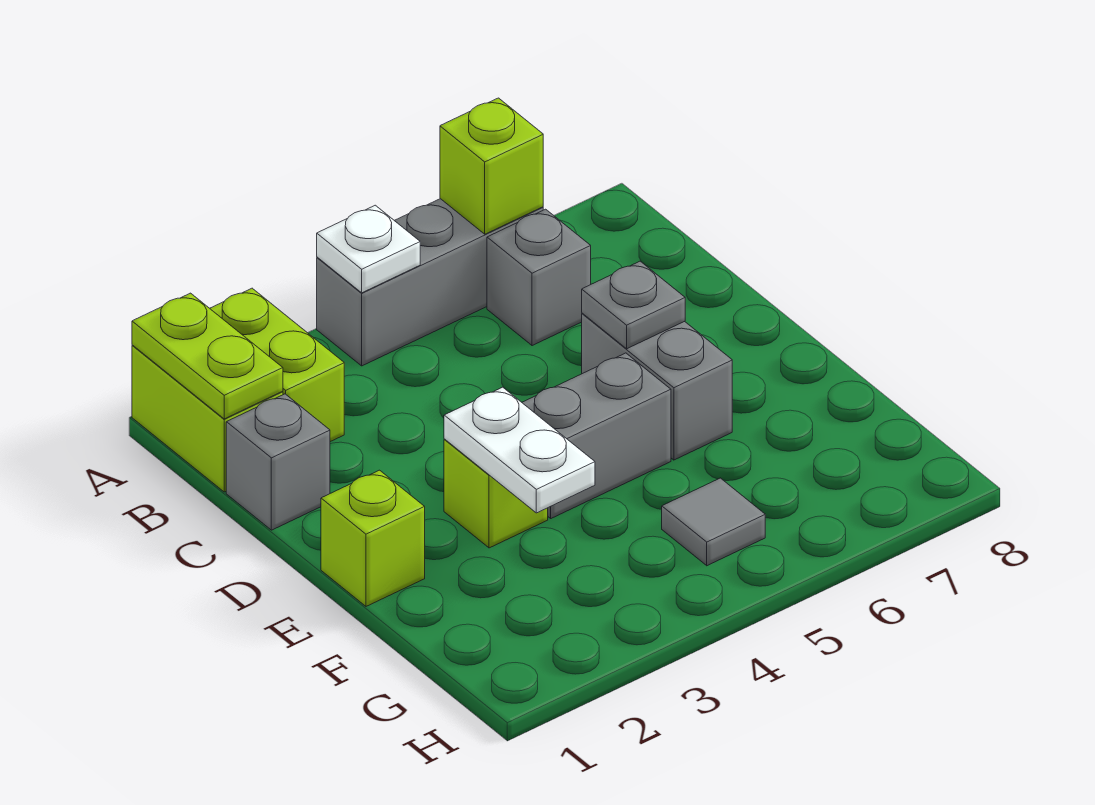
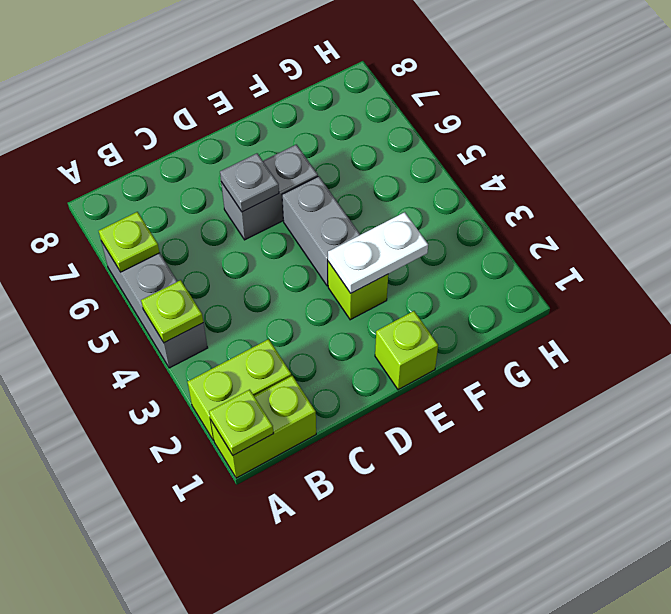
lime 1x2 plate [132,293,283,419] -> lime 1x1 plate [209,390,274,455]
white 1x1 plate [317,205,420,293] -> lime 1x1 plate [141,280,203,343]
lime 1x1 brick [440,98,543,234] -> lime 1x1 plate [99,212,160,272]
grey 1x1 brick [487,209,591,346] -> none
grey 1x1 brick [226,394,330,530] -> none
grey 1x1 tile [662,478,765,566] -> none

